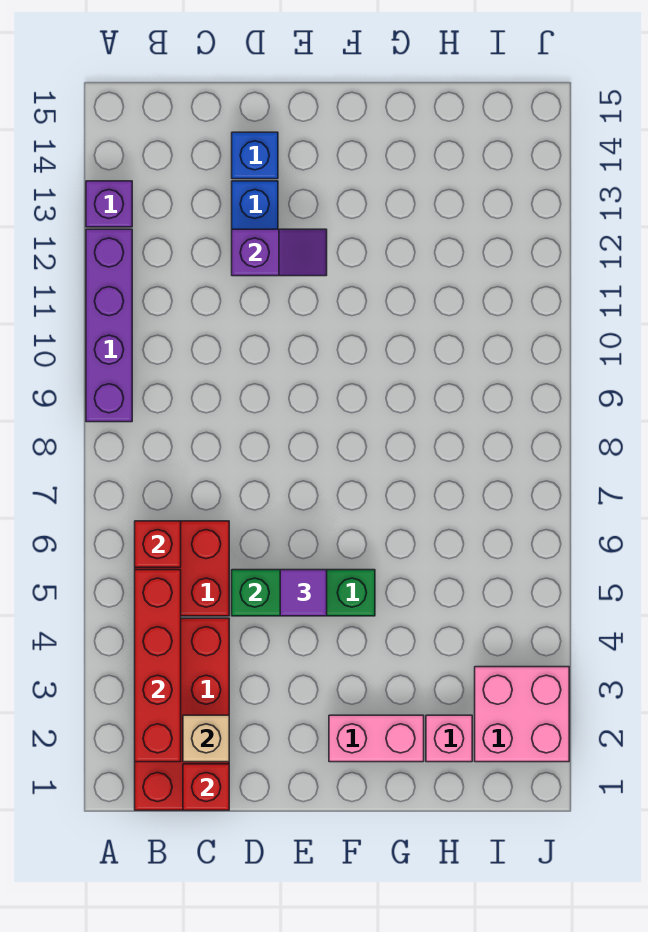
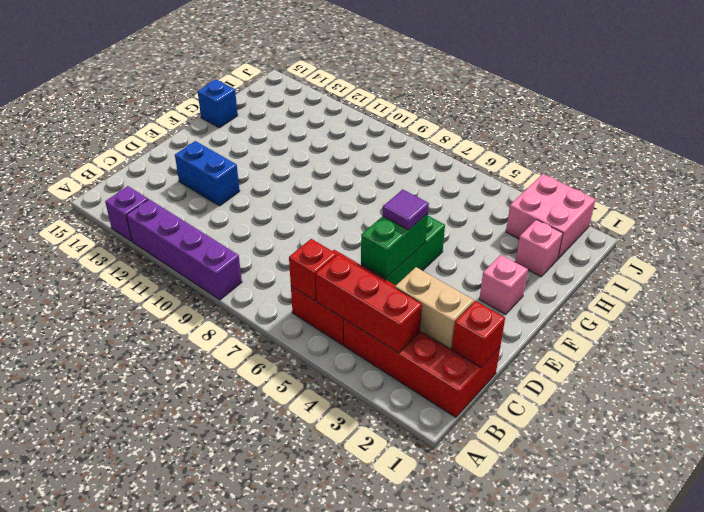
red 1x4 brick [135,570,181,762] -> red 1x3 brick [316,255,422,353]
tan 1x1 brick [183,715,229,762] -> tan 1x2 brick [395,267,474,349]
purple 1x2 slope [232,229,327,276] -> none
blue 1x1 brick [232,132,278,179] -> blue 1x1 brick moved to [198,79,238,128]
pink 1x2 brick [329,715,424,762] -> pink 1x1 brick [479,255,528,314]

